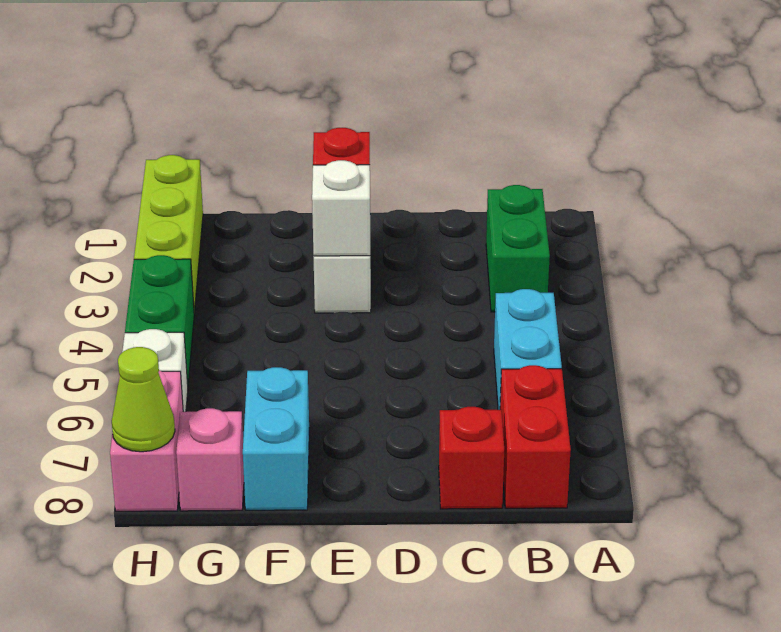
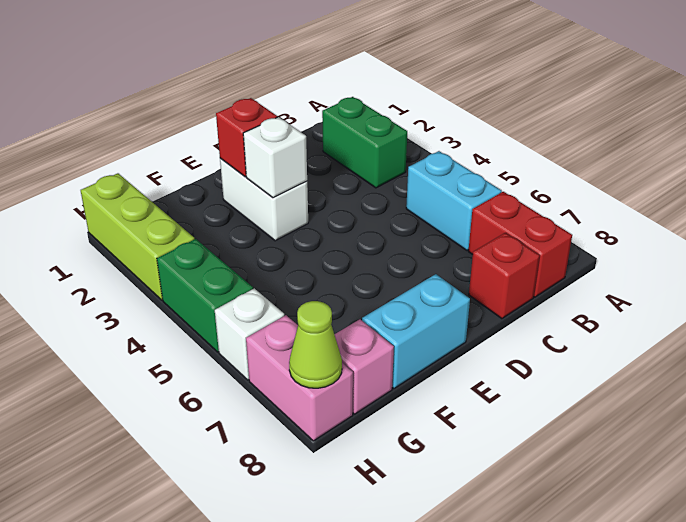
cyan 1x2 brick [243,367,309,510] -> cyan 1x2 brick turned to [362,274,470,389]

